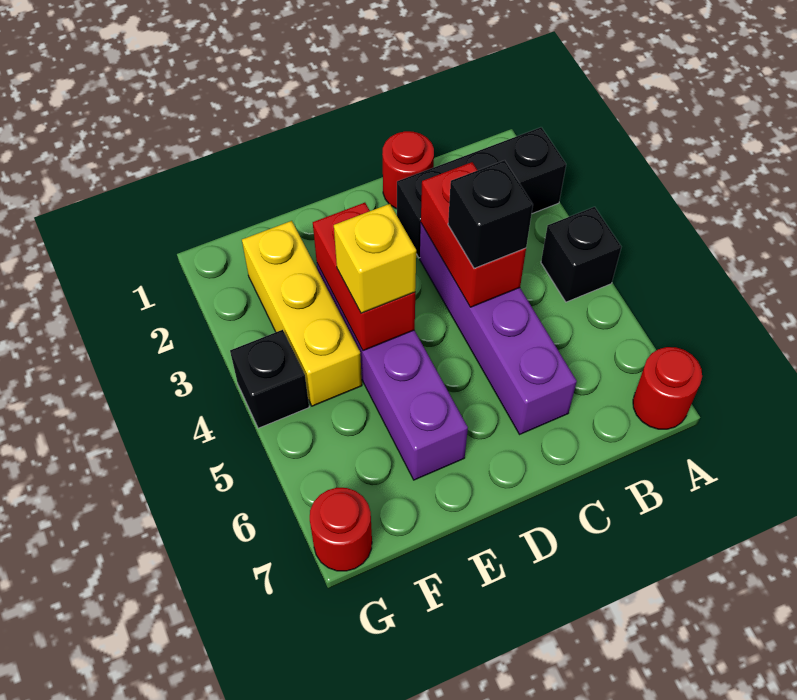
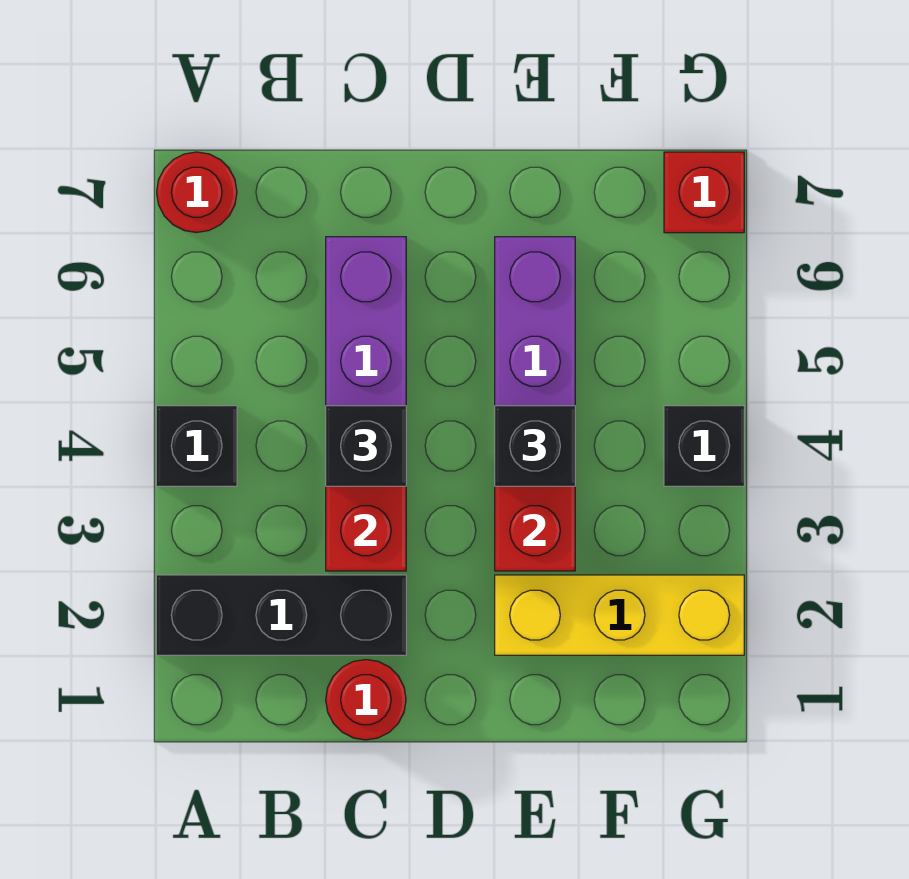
yellow 1x1 brick [334,204,416,313] -> black 1x1 brick [495,406,575,486]
yellow 1x3 brick [242,221,362,406] -> yellow 1x3 brick turned to [495,575,744,655]
red 1x1 round brick [310,488,372,571] -> red 1x1 brick [664,152,744,233]

